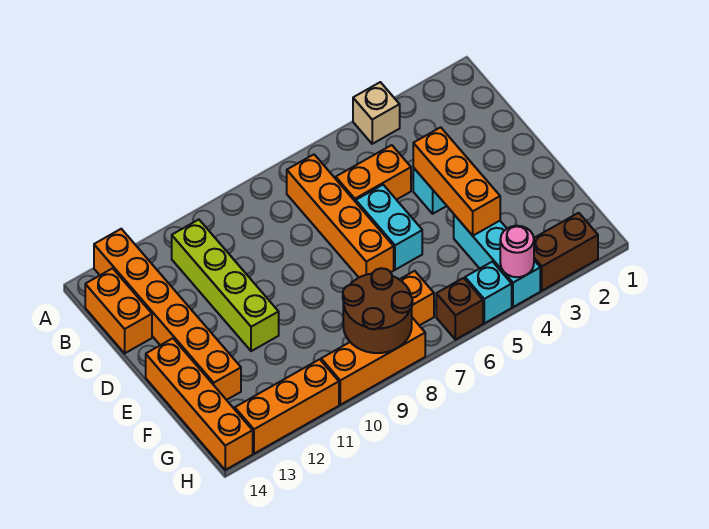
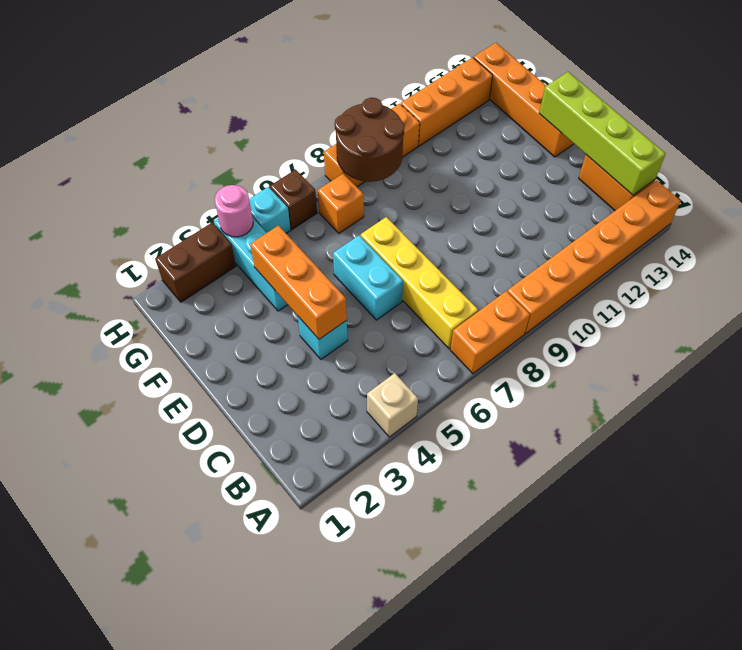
orange 1x6 brick [94,229,241,400] -> orange 1x6 brick turned to [507,180,681,333]
orange 1x4 brick [287,155,394,277] -> yellow 1x4 brick [361,217,478,349]
lime 1x4 brick [172,220,279,351] -> lime 1x4 brick moved to [539,72,666,195]
orange 1x2 brick [336,145,411,202] -> orange 1x2 brick moved to [450,291,530,374]

